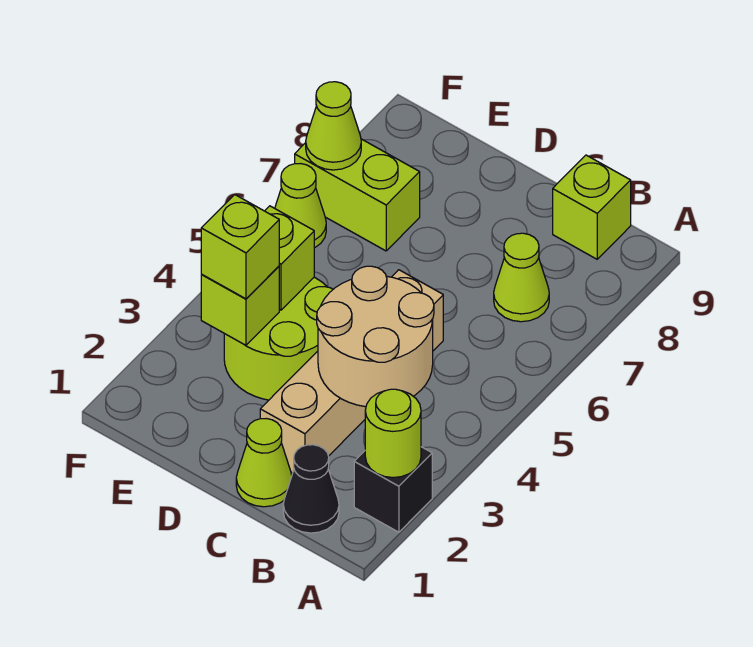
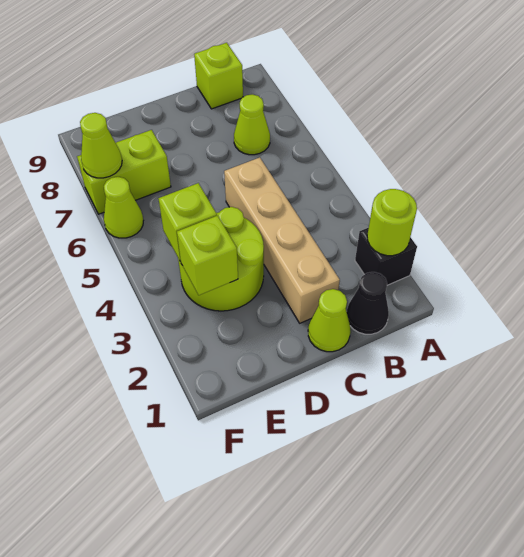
tan 2x2 round brick [317,266,434,407] -> none
lime 1x1 brick [201,195,279,299] -> none

